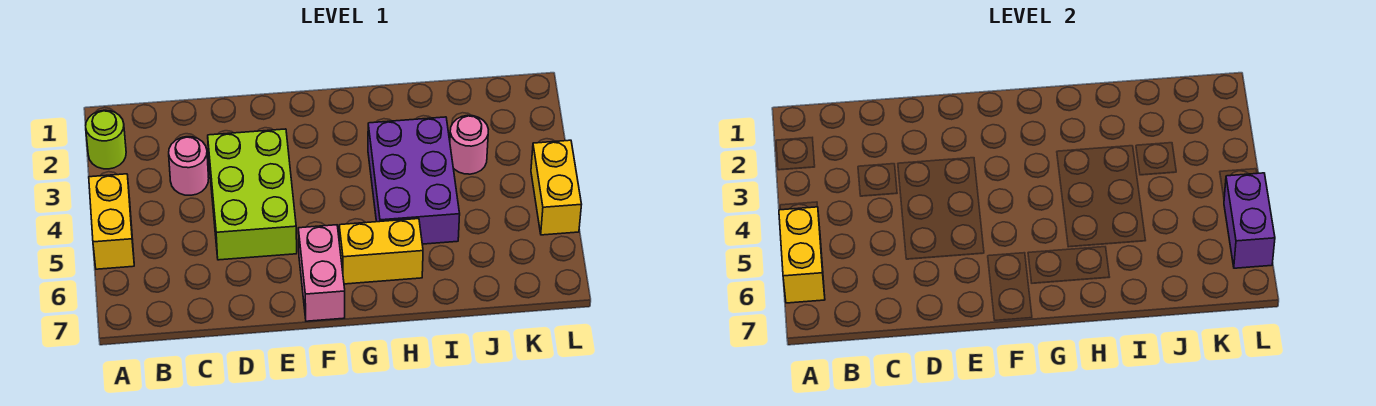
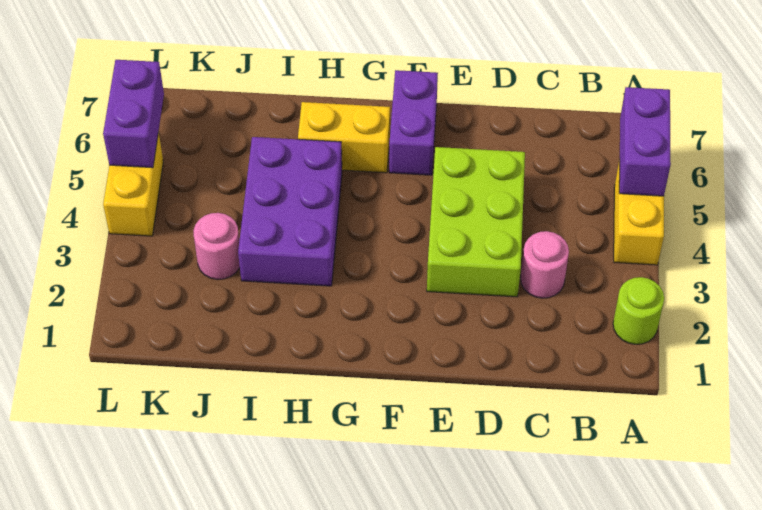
yellow 1x2 brick [779,207,825,303] -> purple 1x2 brick [619,87,671,196]
pink 1x2 brick [298,225,345,321] -> purple 1x2 brick [389,70,438,175]

